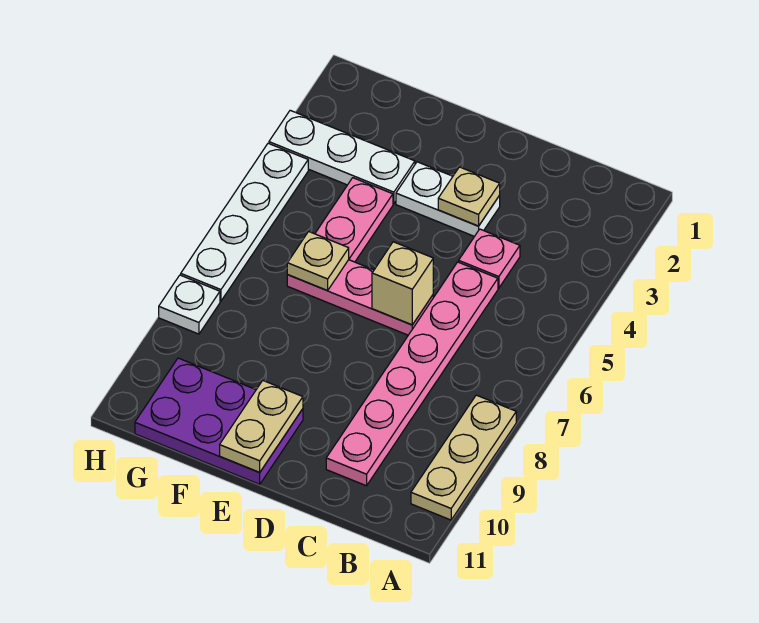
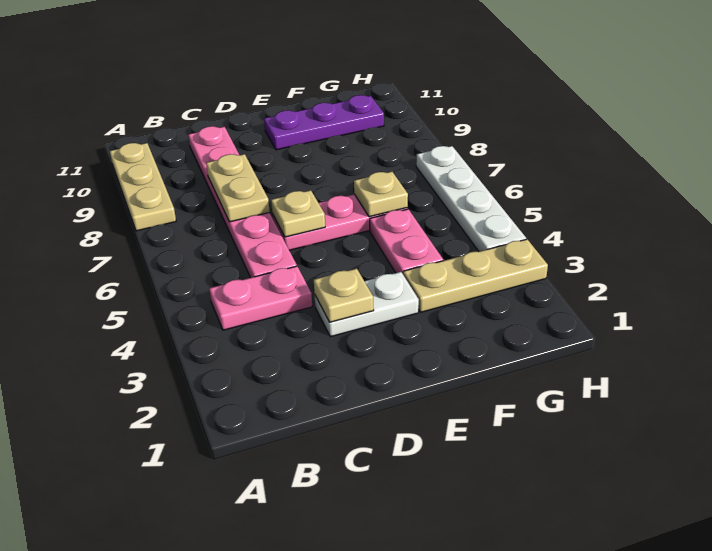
pink 1x1 plate [459,229,520,288] -> pink 1x2 plate [209,266,312,330]
tan 1x1 brick [372,242,433,325] -> tan 1x1 plate [271,190,325,237]
purple 2x3 plate [135,358,303,484] -> purple 1x3 plate [264,95,384,150]
tan 1x2 plate [220,381,303,472] -> tan 1x2 plate moved to [206,154,270,222]
white 1x3 plate [269,110,415,204] -> tan 1x3 plate [403,239,548,312]
white 1x1 plate [159,275,220,334] -> none

